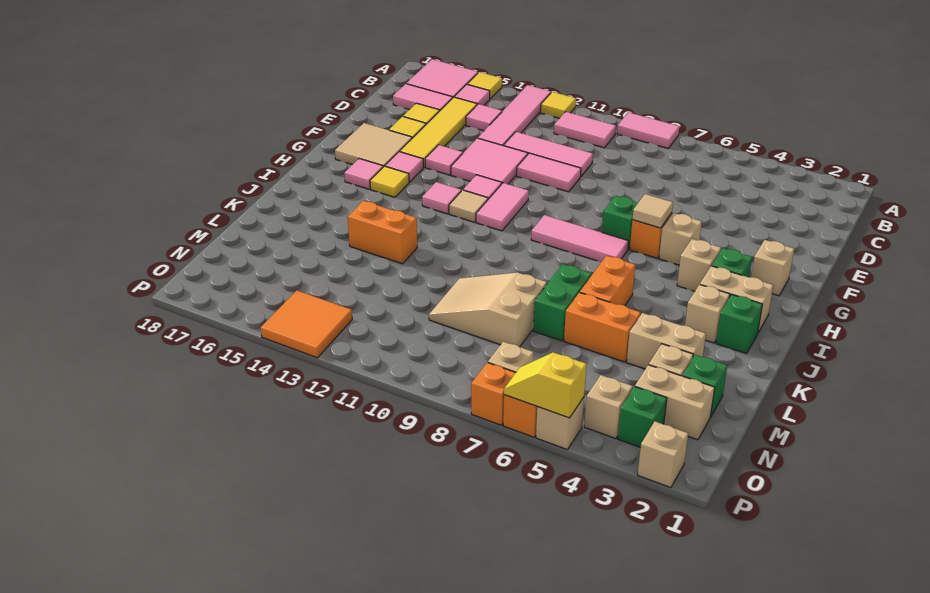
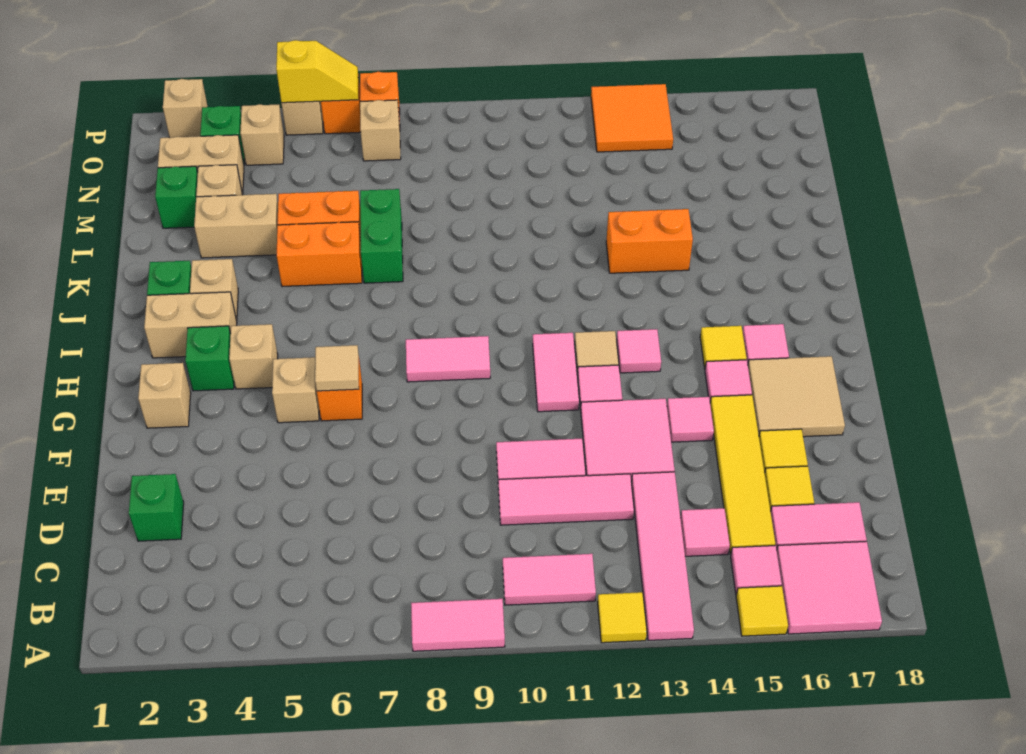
green 1x1 brick [602,196,638,249] -> green 1x1 brick moved to [129,474,184,541]
pink 1x3 tile [531,215,629,262] -> pink 1x2 tile [406,336,490,382]
orange 1x2 brick [580,256,635,306] -> orange 1x2 brick turned to [276,222,362,287]
tan 2x3 slope [429,272,547,347] -> none

